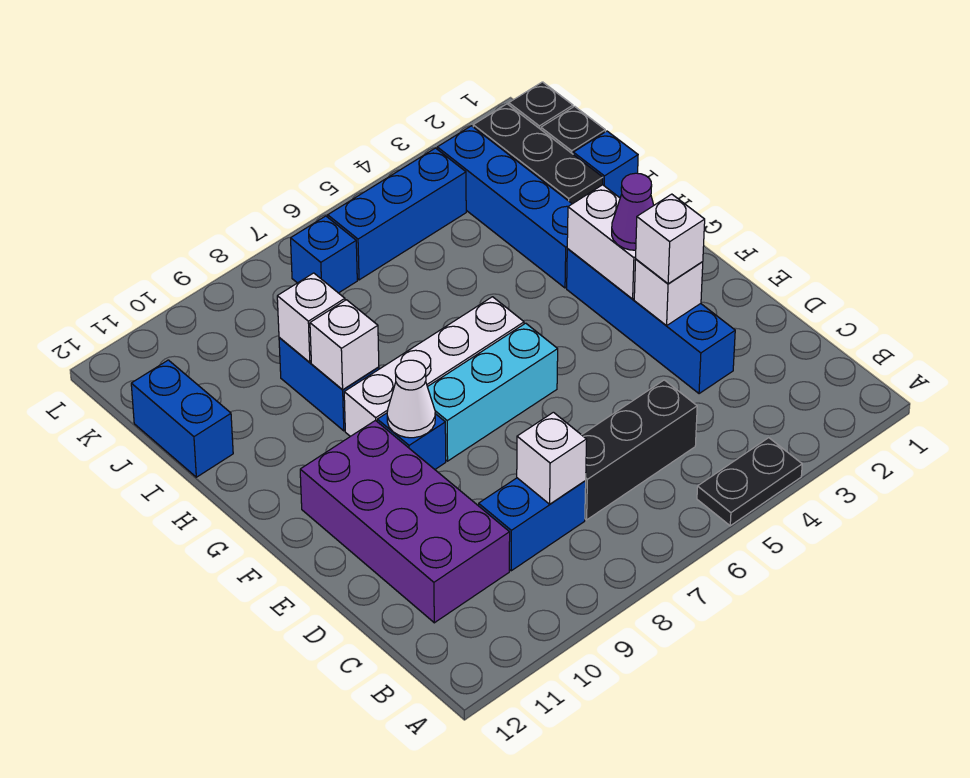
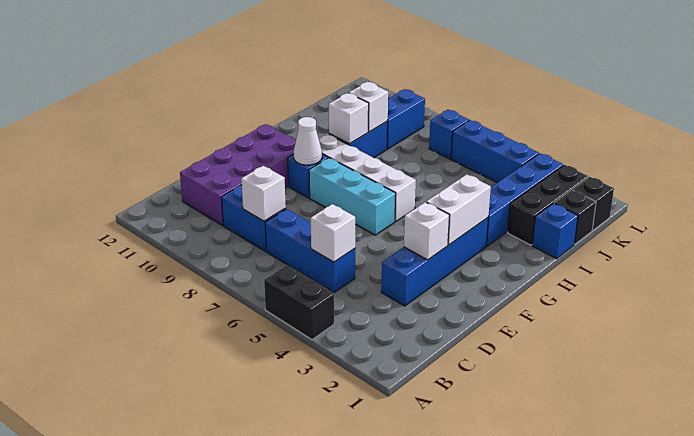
black 1x2 plate [697,438,802,526] -> black 1x2 brick [264,265,334,340]
black 1x3 brick [582,380,697,520] -> blue 1x3 brick [265,209,355,293]
white 1x1 brick [636,194,705,284] -> white 1x1 brick moved to [311,204,355,262]
purple 1x1 cone [612,173,654,250] -> none
blue 1x2 brick [131,360,233,477] -> blue 1x2 brick moved to [387,89,425,149]

